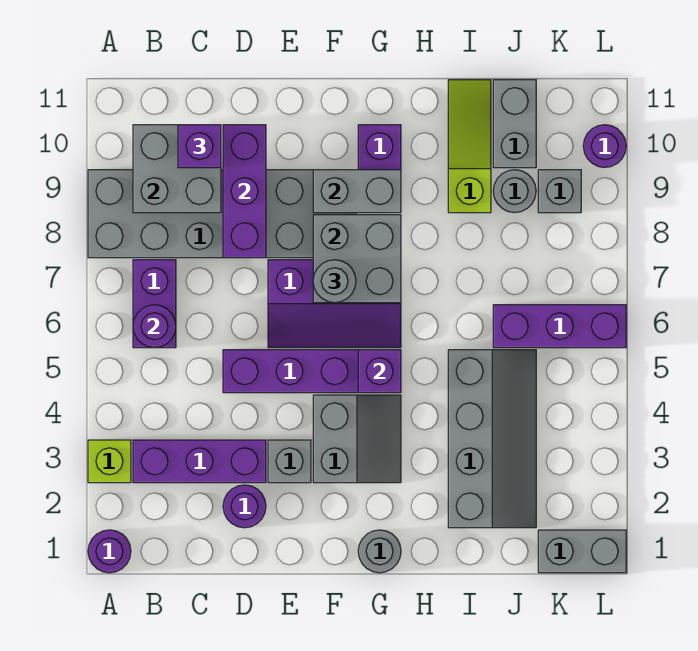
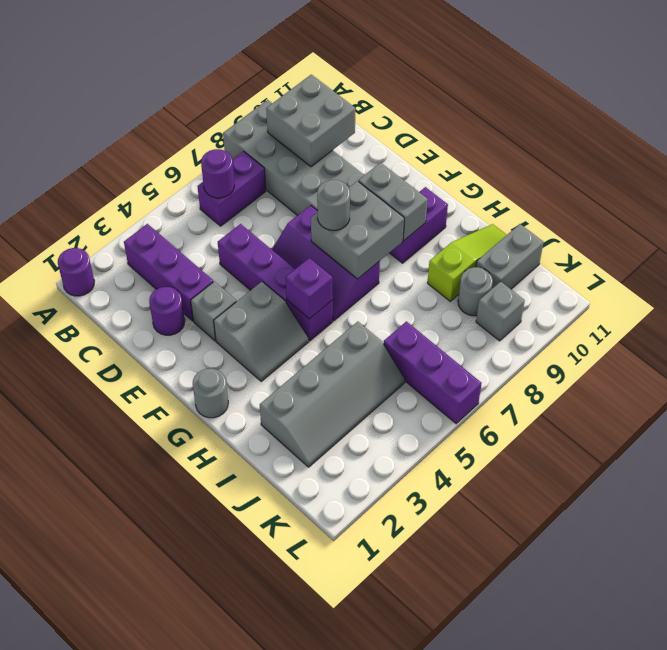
lime 1x1 brick [88,440,131,483] -> none
purple 1x1 brick [178,125,221,168] -> none
purple 1x3 brick [223,125,266,258] -> none
grey 1x2 brick [538,530,626,573] -> none
purple 1x1 round brick [583,125,626,167] -> none

